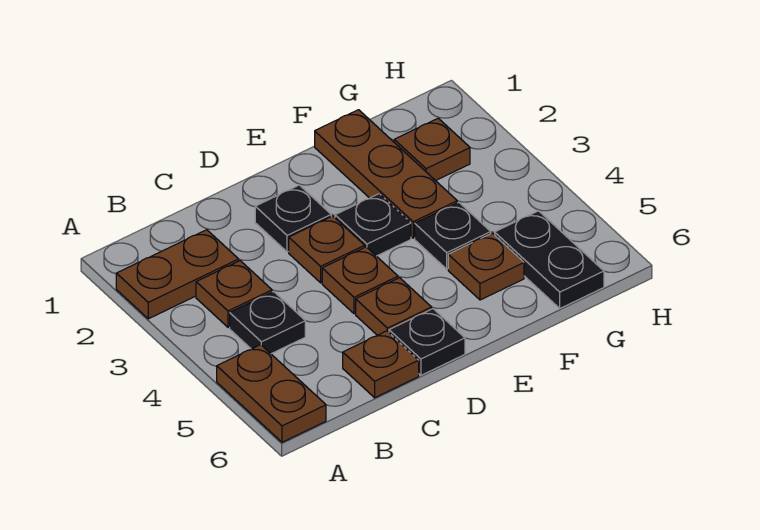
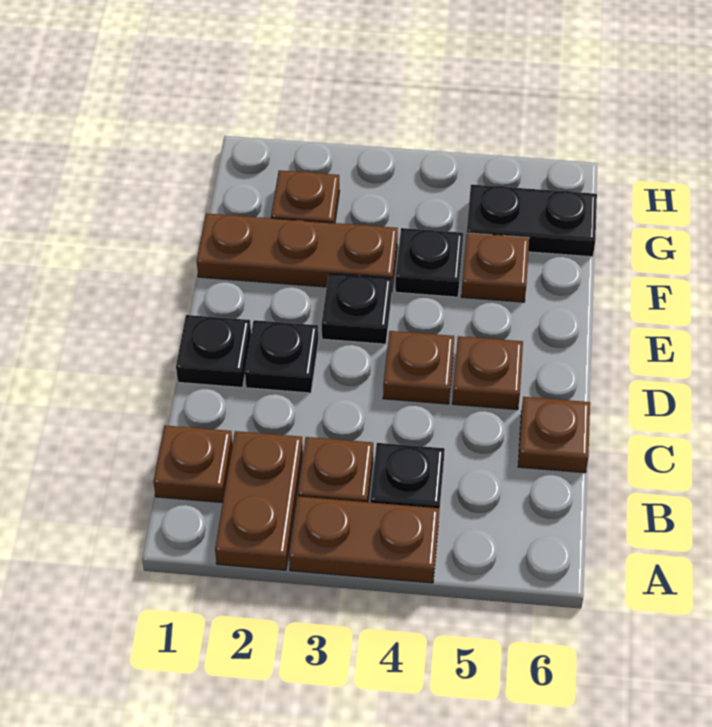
brown 1x2 plate [217,345,326,442] -> brown 1x2 plate moved to [289,496,439,583]
brown 1x1 plate [289,216,365,283] -> brown 1x1 plate moved to [153,425,233,503]
black 1x1 plate [389,309,465,375] -> black 1x1 plate moved to [176,315,251,387]

